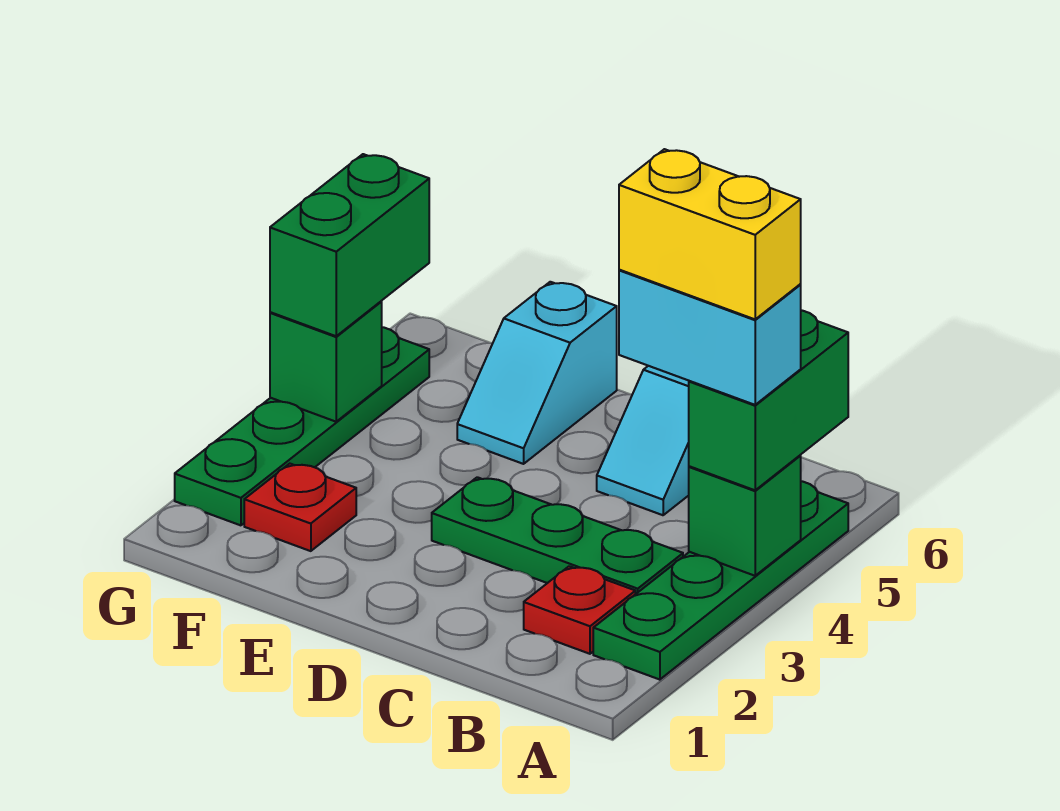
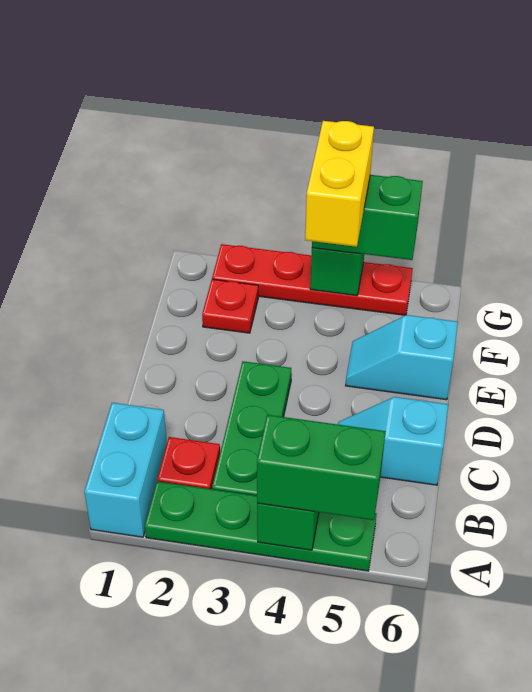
cyan 1x2 brick [619,270,801,405] -> cyan 1x2 brick moved to [84,403,167,537]
yellow 1x2 brick [619,149,801,319] -> yellow 1x2 brick moved to [305,121,374,247]
green 1x4 plate [175,327,429,525] -> red 1x4 plate [212,244,413,315]

